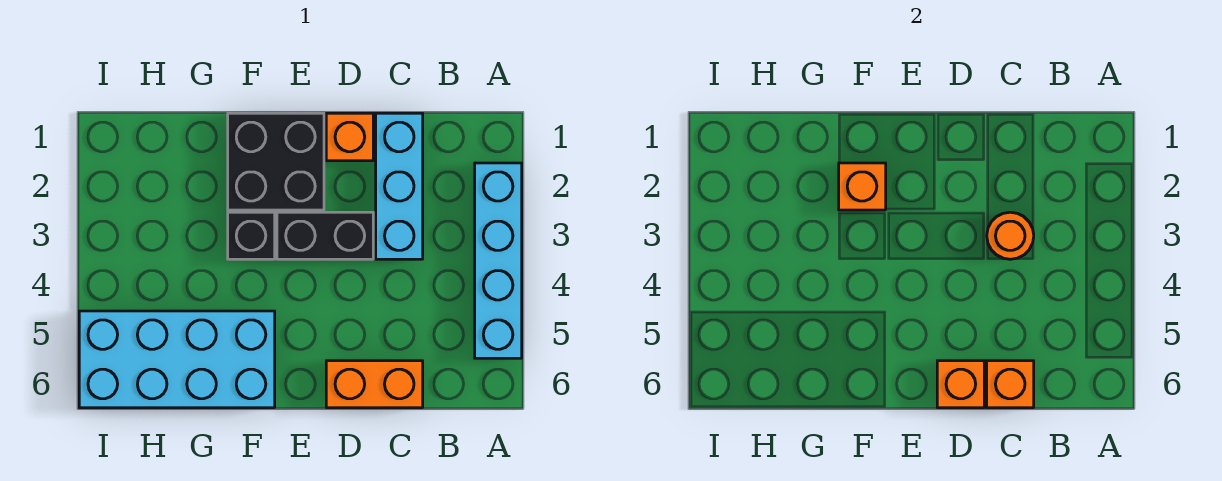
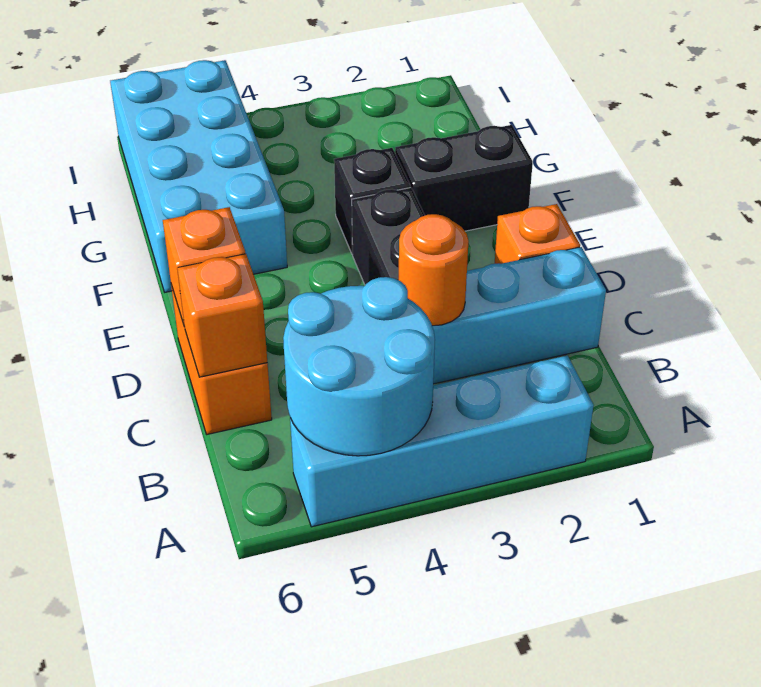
none -> cyan 2x2 round brick [283,277,435,456]
black 2x2 brick [228,113,324,210] -> black 1x2 brick [395,125,533,231]
orange 1x1 brick [839,163,886,210] -> none

